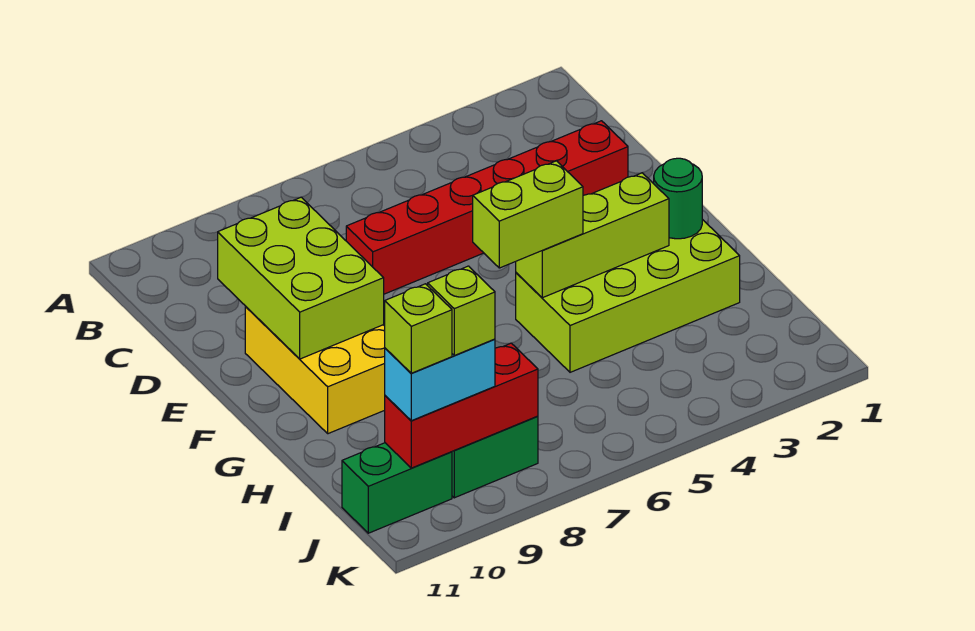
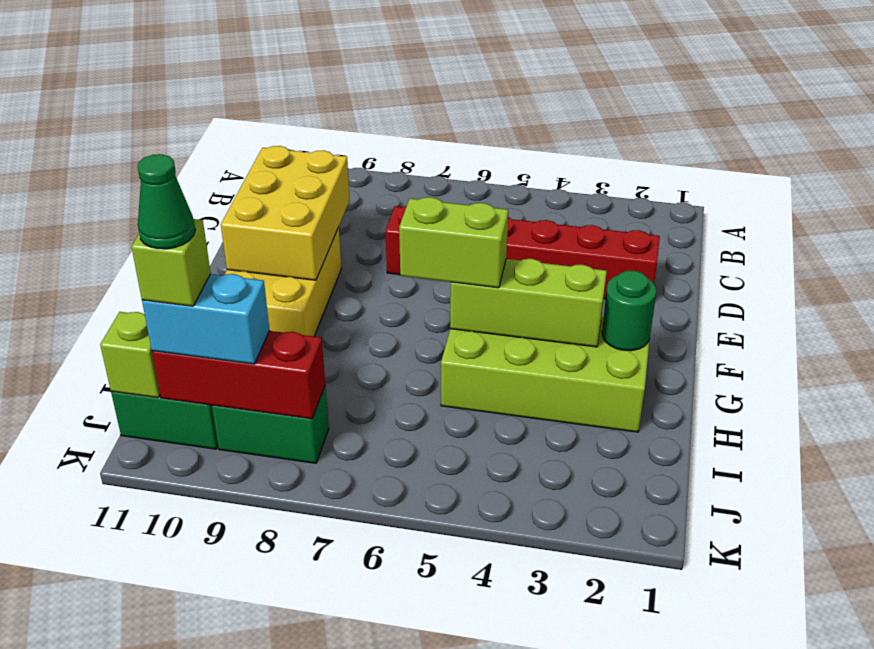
lime 2x3 brick [218,197,384,359] -> yellow 2x3 brick [221,146,350,280]
lime 1x1 brick [428,266,495,355] -> lime 1x1 brick moved to [100,312,160,398]
none -> green 1x1 cone [138,154,195,249]

